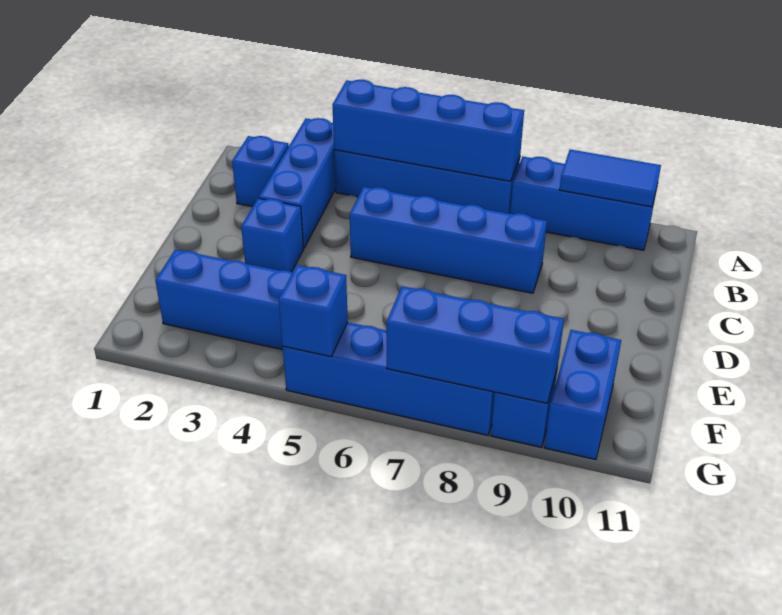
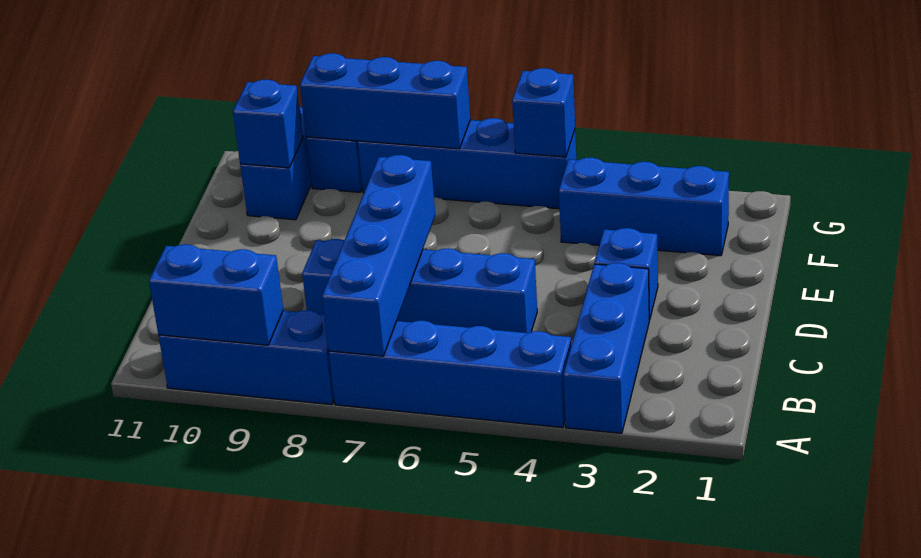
blue 1x4 brick [332,80,524,181] -> blue 1x4 brick turned to [322,155,435,356]
blue 1x2 tile [559,149,661,207] -> blue 1x2 brick [149,244,283,345]
blue 1x1 brick [232,136,289,207] -> blue 1x1 brick moved to [233,80,303,168]

